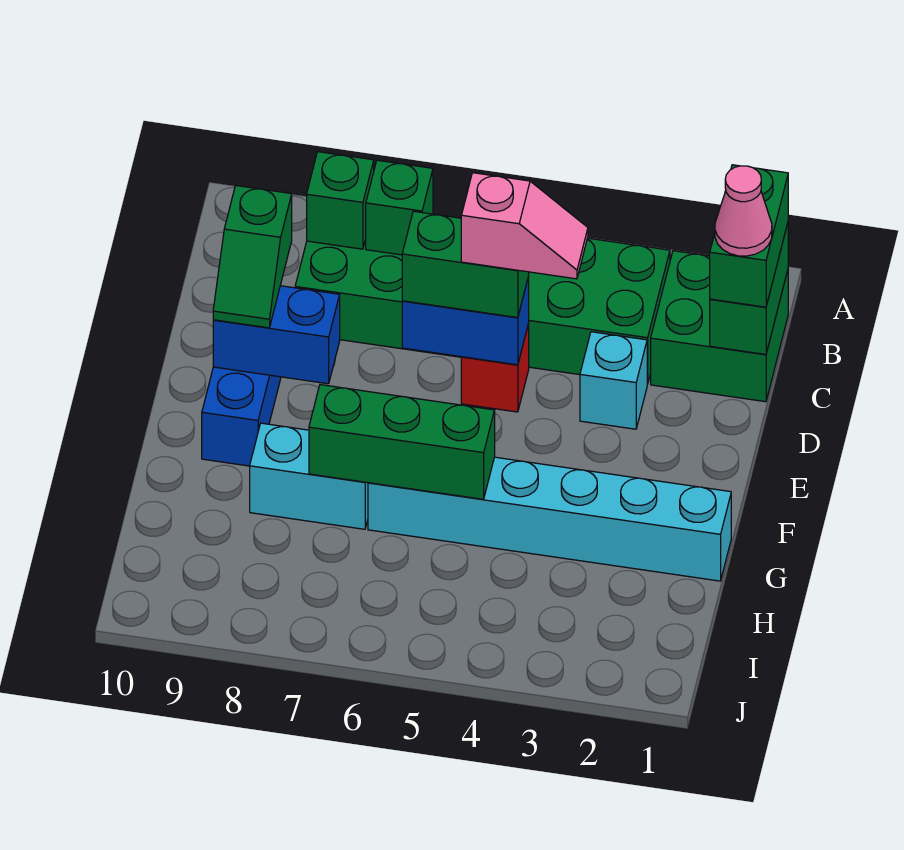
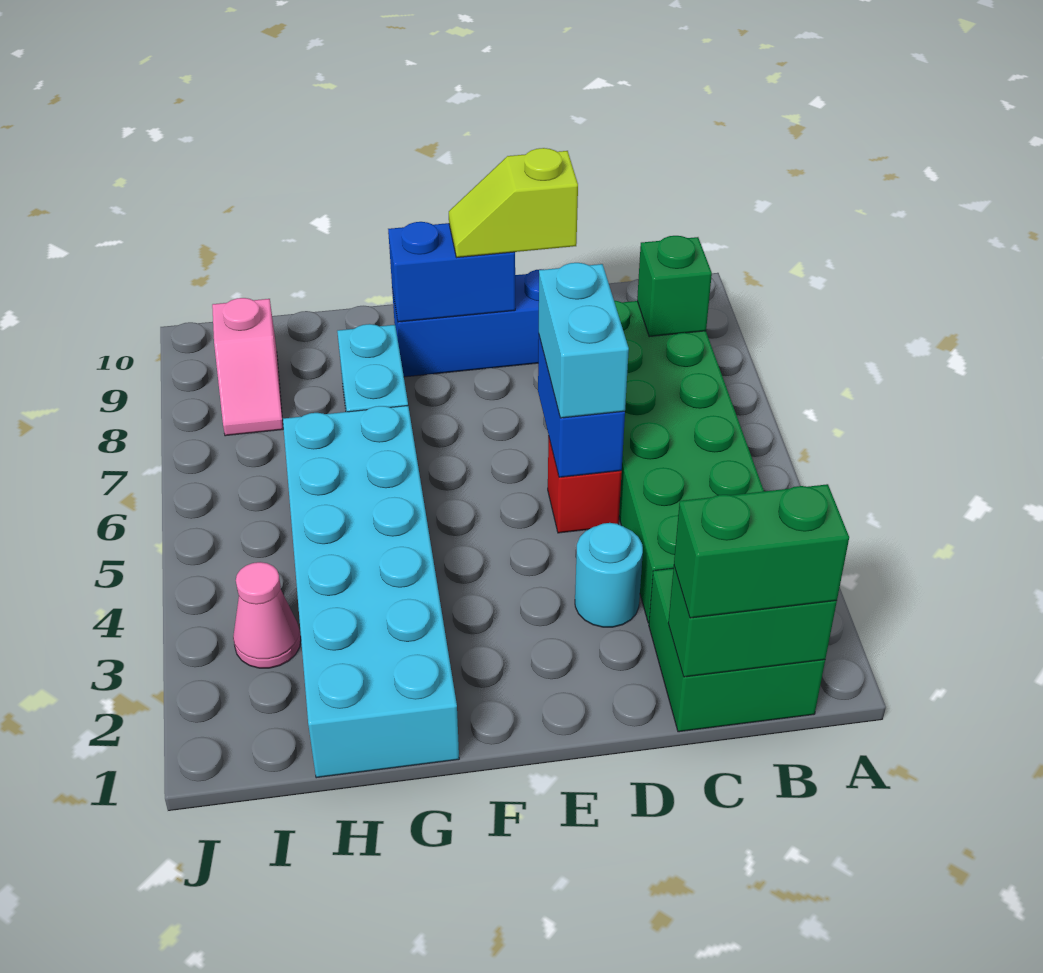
green 1x1 brick [366,160,433,255] -> none
pink 1x1 cone [715,166,772,256] -> pink 1x1 cone moved to [233,562,301,668]
cyan 1x1 brick [580,332,647,429] -> cyan 1x1 round brick [575,523,643,627]
pink 1x2 slope [461,173,588,279] -> pink 1x2 slope moved to [212,298,283,436]
green 1x2 brick [402,211,529,318] -> cyan 1x2 brick [539,263,629,418]
green 1x2 slope [213,186,292,328] -> lime 1x2 slope [449,148,578,257]
blue 1x2 brick [213,286,340,384] -> blue 1x2 brick turned to [388,222,515,322]
cyan 1x6 brick [368,457,731,581] -> cyan 2x6 brick [283,406,459,778]
green 1x3 brick [309,385,495,499] -> none

